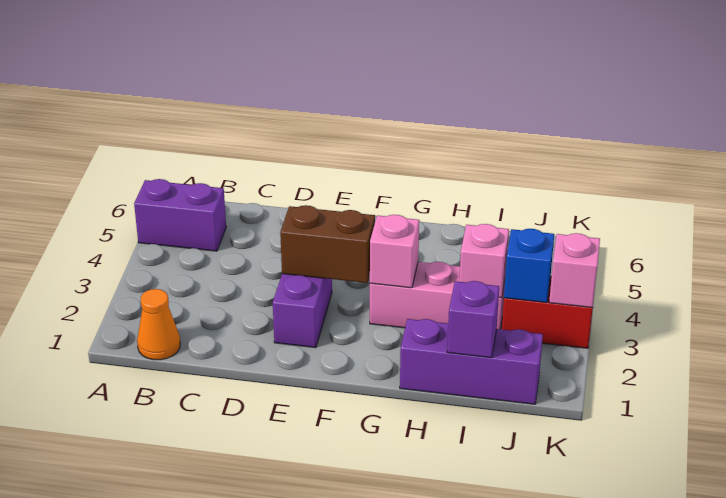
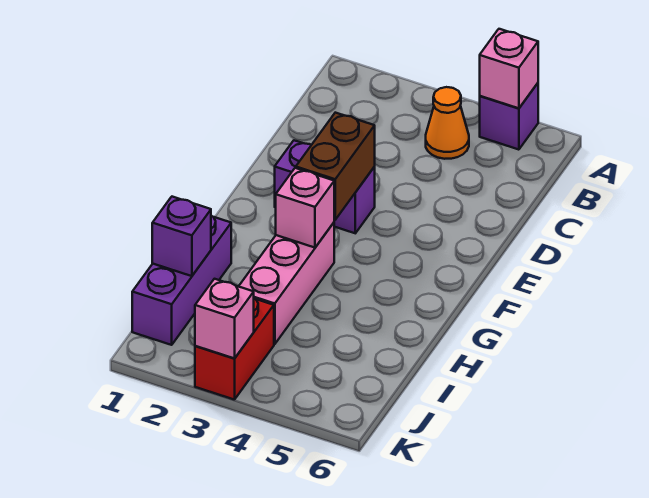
purple 1x2 brick [134,179,226,251] -> purple 1x1 brick [480,83,538,150]
orange 1x1 cone [137,289,180,360] -> orange 1x1 cone moved to [426,87,469,159]
pink 1x1 brick [459,224,509,298] -> pink 1x1 brick moved to [480,29,538,108]
blue 1x1 brick [504,229,554,303] -> none

